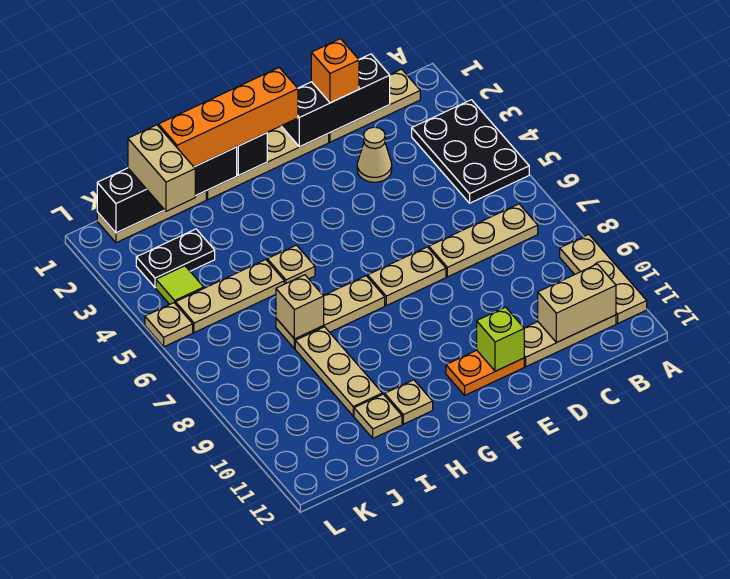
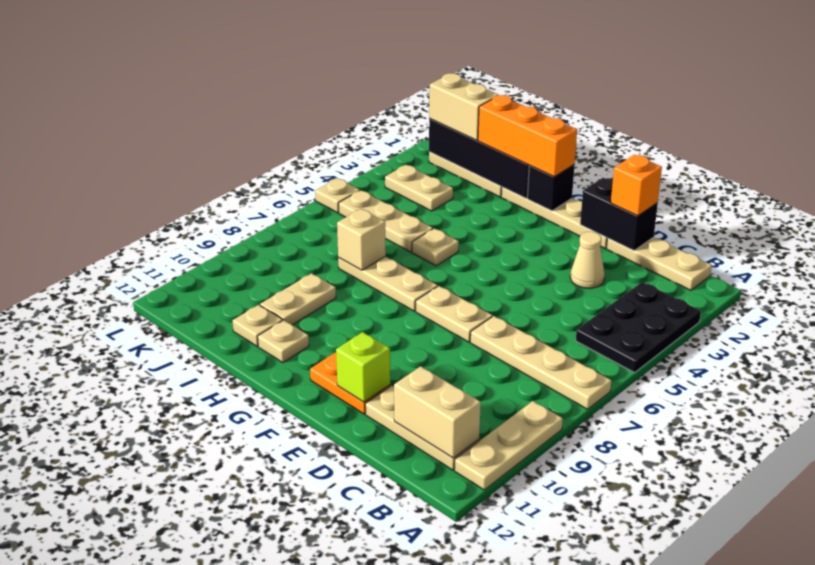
tan 1x3 plate [429,204,538,277] -> tan 1x4 plate [470,316,611,409]
black 1x3 brick [282,54,390,147] -> black 1x2 brick [580,178,658,251]
orange 1x4 brick [158,68,298,167] -> orange 1x3 brick [478,95,577,177]
tan 1x3 plate [295,327,382,416] -> tan 1x2 plate [260,273,336,325]
tan 1x2 brick [128,125,195,211] -> tan 1x2 brick turned to [429,73,498,140]
black 1x2 plate [136,229,215,288] -> tan 1x2 plate [385,165,453,211]
lime 1x1 tile [156,266,204,304] -> none

